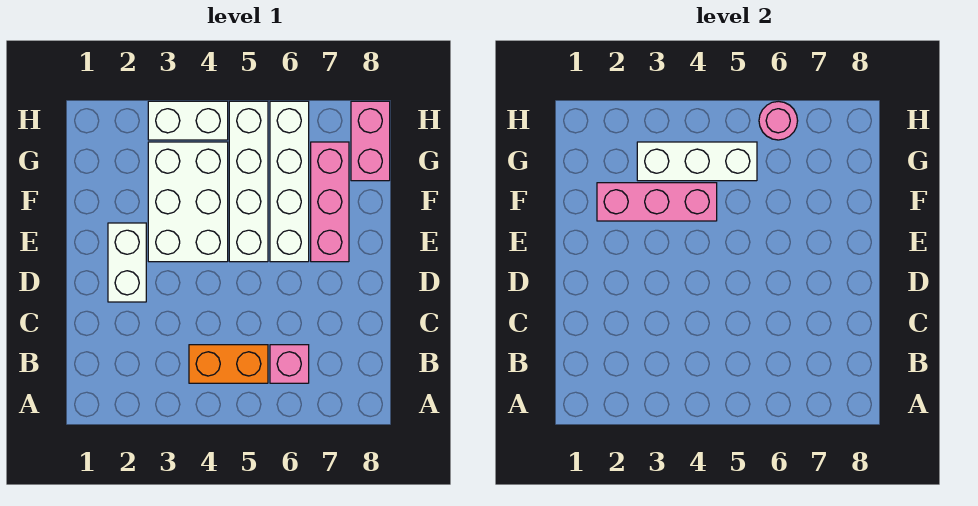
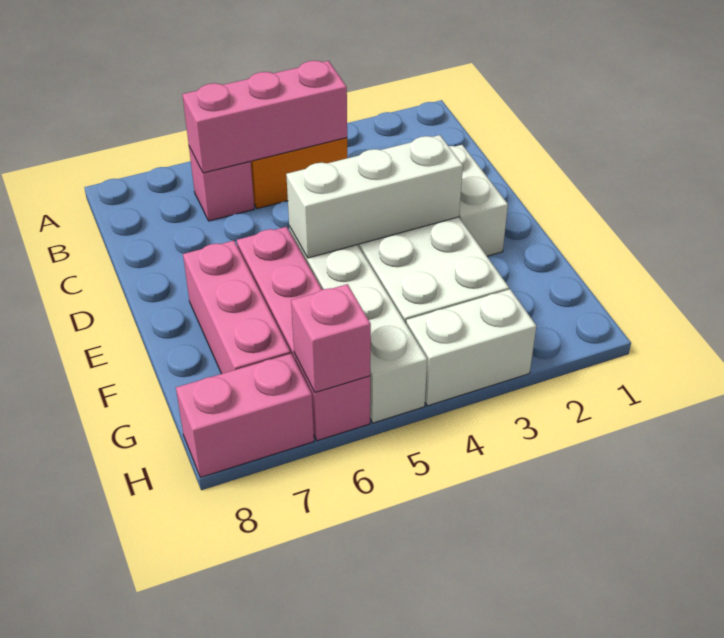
white 1x4 brick [270,101,309,262] -> pink 1x4 brick [237,227,370,441]
pink 1x3 brick [597,183,717,221] -> pink 1x3 brick moved to [182,61,347,173]
white 1x3 brick [637,142,757,181] -> white 1x3 brick moved to [286,135,463,258]
pink 1x2 brick [351,101,390,181] -> pink 1x2 brick turned to [176,354,314,477]
pink 1x1 round brick [759,101,798,140] -> pink 1x1 brick [291,284,371,392]

